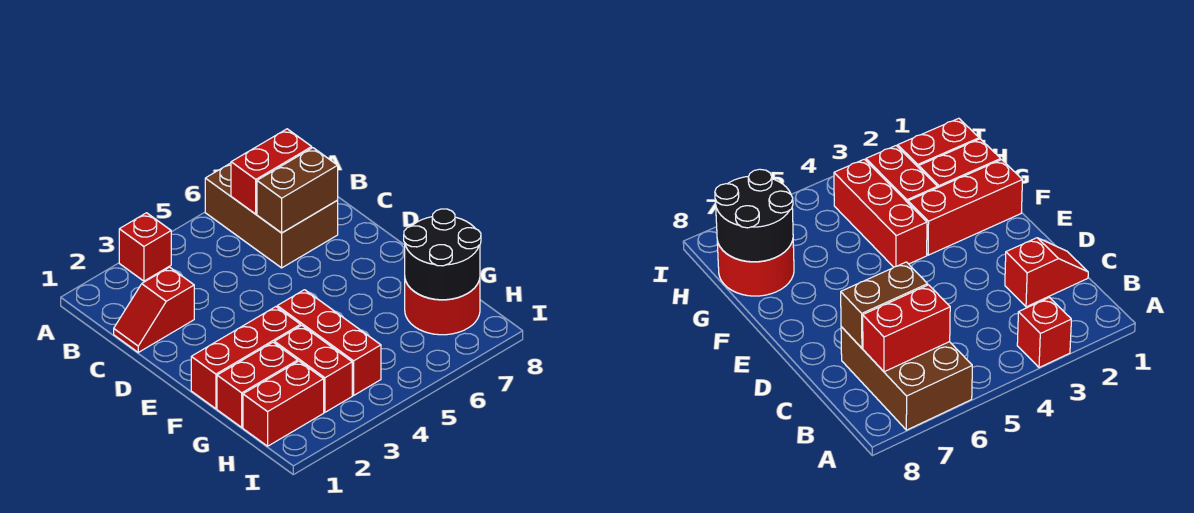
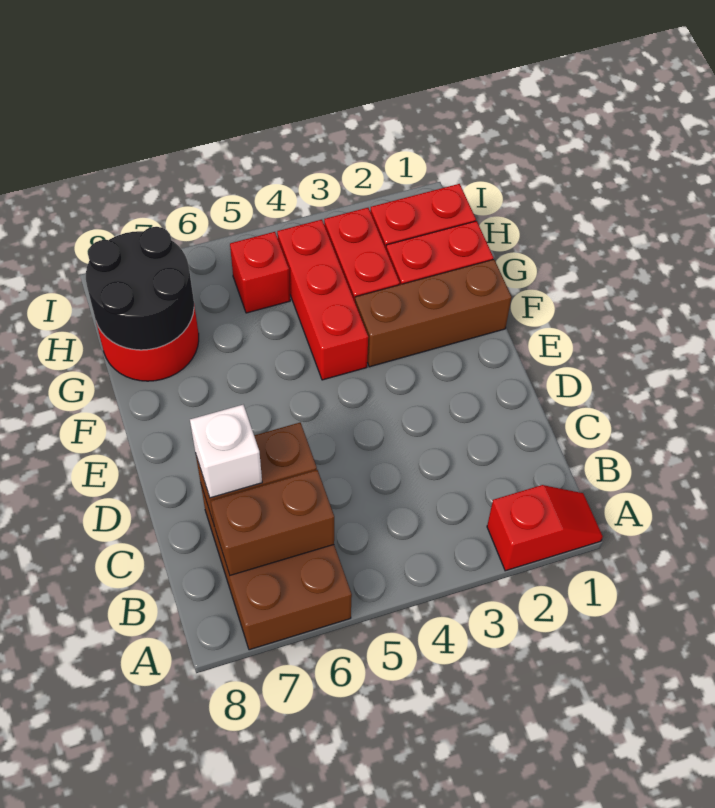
red 1x1 brick [119,213,171,281] -> red 1x1 brick moved to [230,232,290,313]
red 1x2 brick [231,129,312,214] -> brown 1x2 brick [211,470,334,575]
red 1x2 slope [114,267,194,352] -> red 1x2 slope moved to [487,485,603,571]
none -> white 1x1 brick [190,405,262,498]
red 1x3 brick [191,307,301,409] -> brown 1x3 brick [355,259,512,367]

